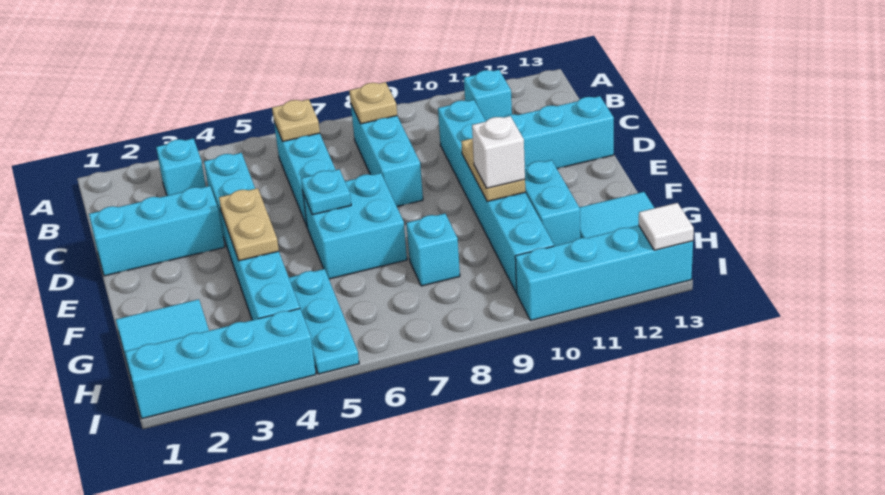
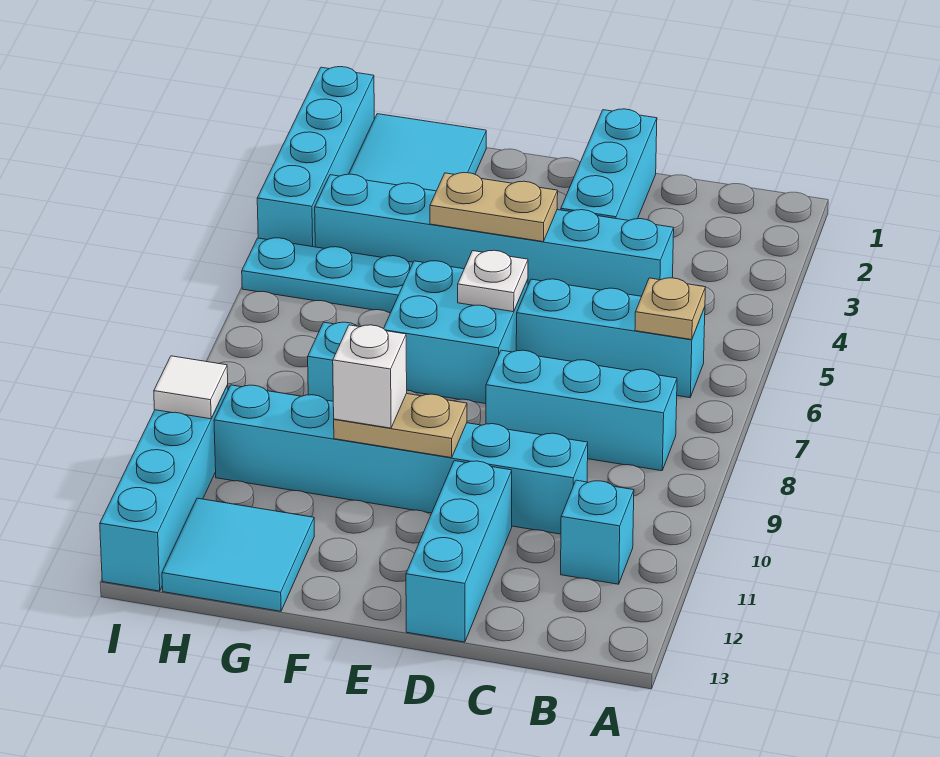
cyan 1x1 brick [156,138,206,196] -> none
tan 1x1 plate [349,82,397,124] -> none
cyan 1x1 plate [301,169,351,215] -> white 1x1 plate [458,250,528,312]
cyan 1x2 brick [525,160,580,246] -> none
white 1x1 tile [639,203,694,250] -> white 1x1 tile moved to [154,356,228,419]

